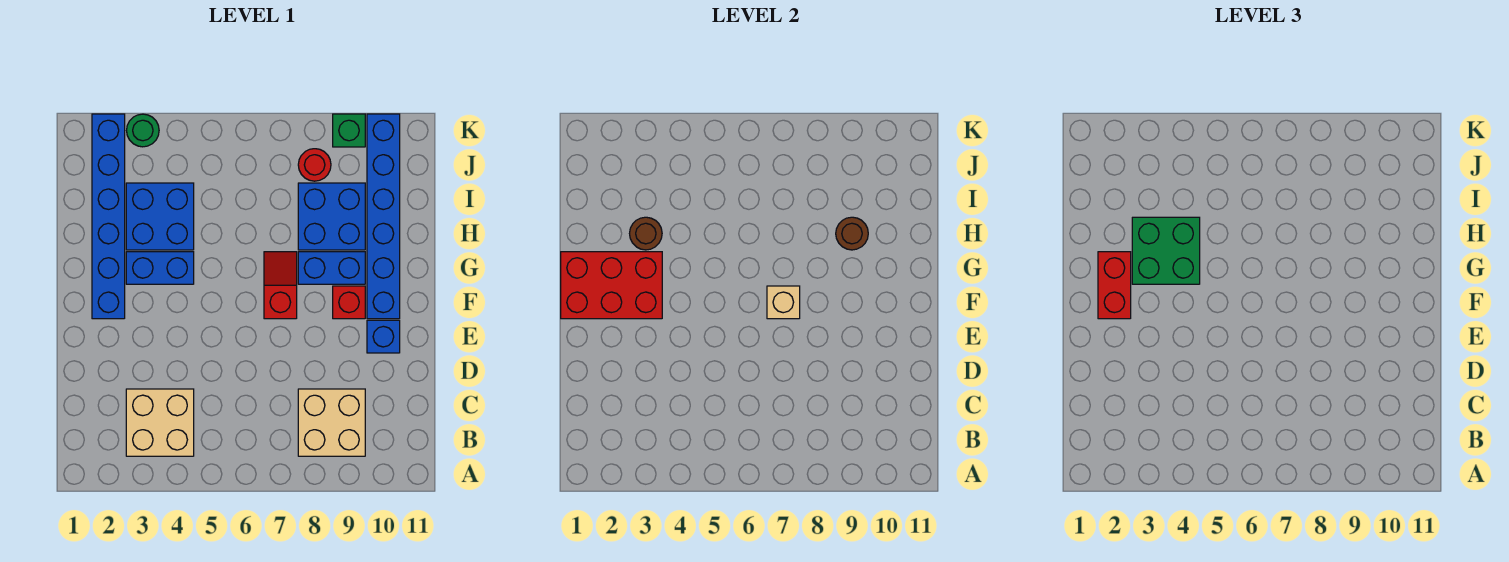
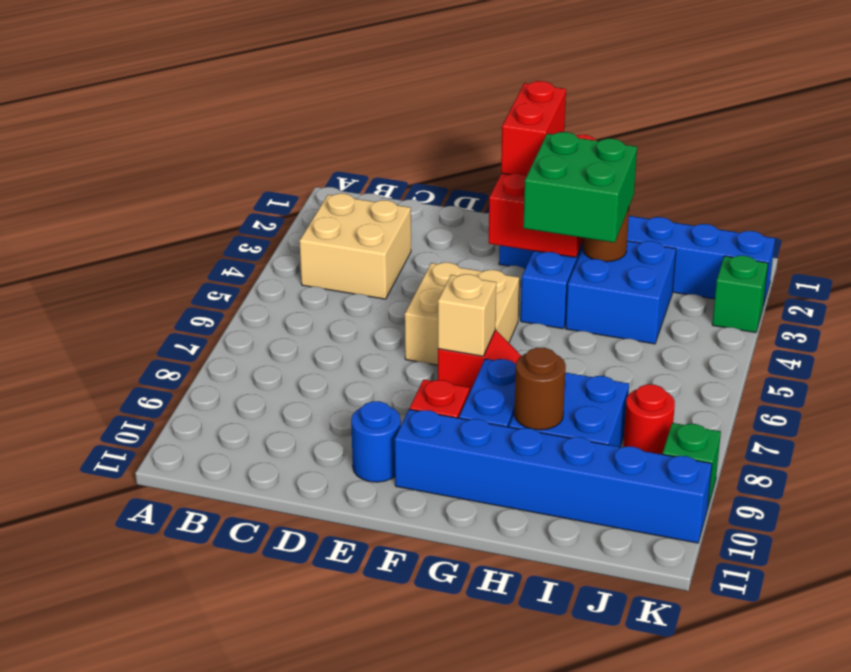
tan 2x2 brick [298,389,365,456] -> tan 2x2 brick moved to [405,263,519,365]
blue 1x1 brick [367,320,400,353] -> blue 1x1 round brick [351,401,401,482]
red 1x2 brick [1098,252,1131,319] -> red 1x2 brick turned to [501,81,566,176]
green 1x1 round brick [127,114,159,147] -> green 1x1 brick [712,256,768,333]

